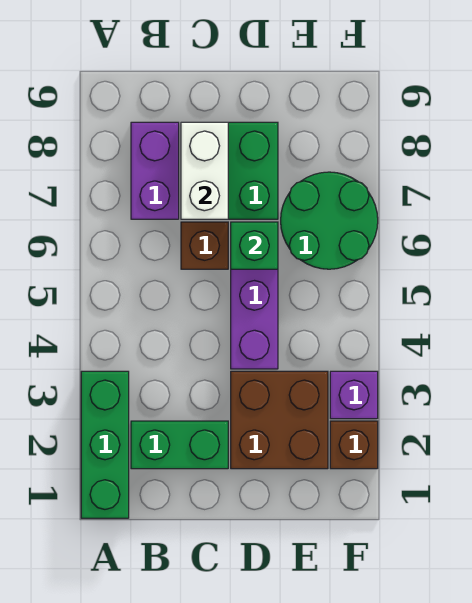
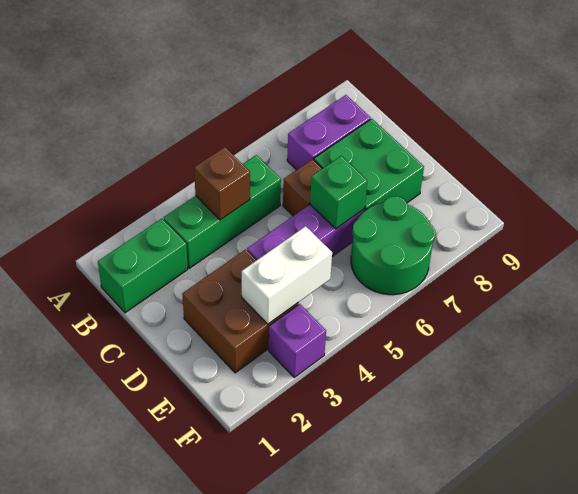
green 1x3 brick [81,371,129,518] -> green 1x3 brick moved to [164,155,281,268]
green 1x2 brick [131,421,228,469] -> green 1x2 brick turned to [98,219,188,313]
white 1x2 brick [181,122,228,219] -> white 1x2 brick moved to [242,226,332,324]
brown 1x1 brick [330,421,378,469] -> brown 1x1 brick moved to [194,147,250,220]

